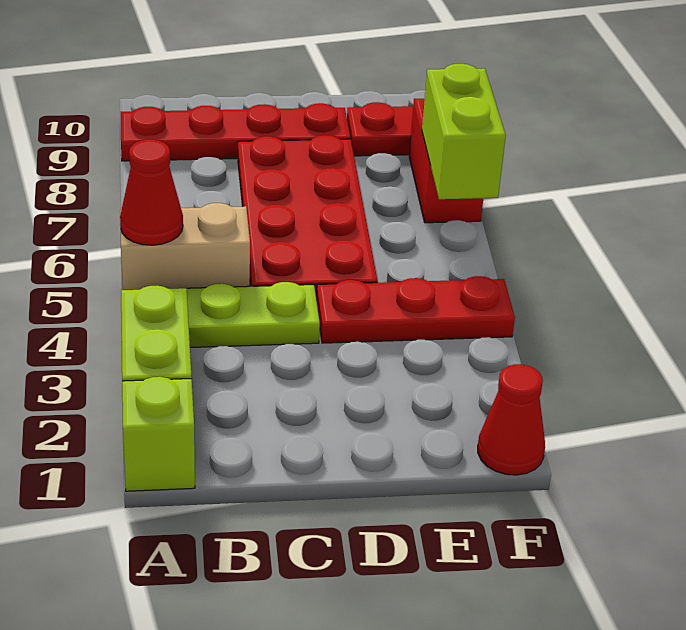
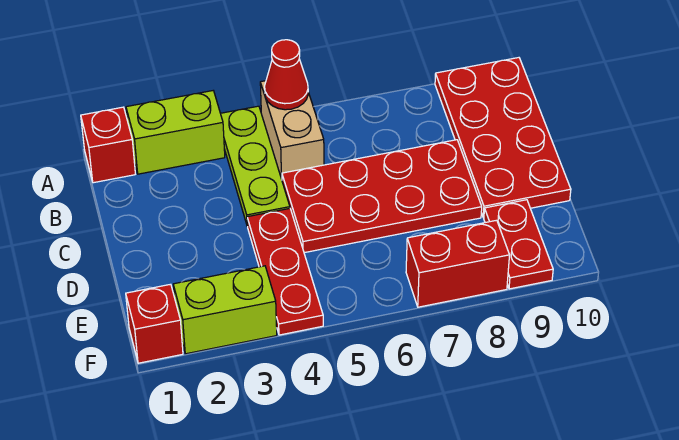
lime 1x1 brick [122,377,195,491] -> red 1x1 brick [81,107,135,183]
red 1x4 plate [121,103,350,161] -> red 2x4 plate [435,58,571,217]
red 1x1 cone [478,364,545,475] -> red 1x1 brick [126,284,183,363]
lime 1x2 brick [422,64,506,199] -> lime 1x2 brick moved to [173,266,277,354]

